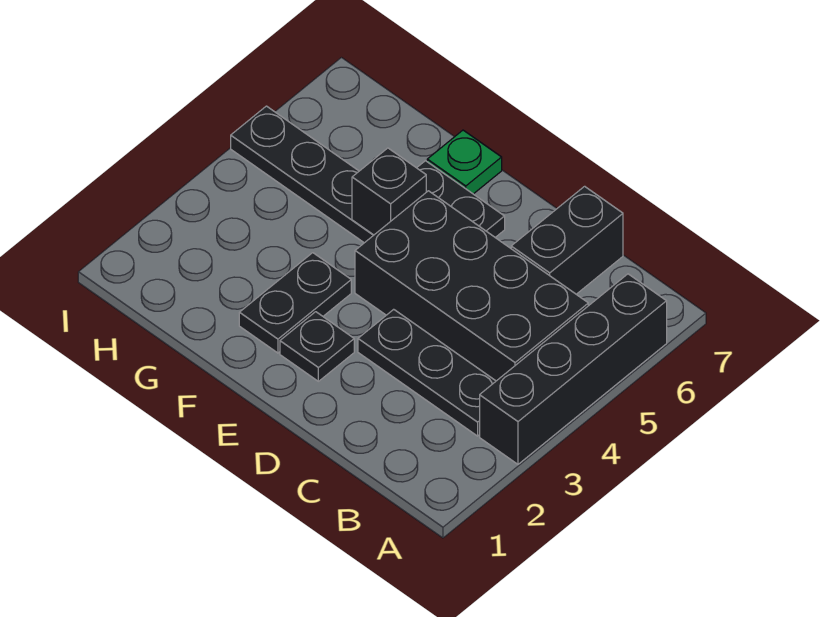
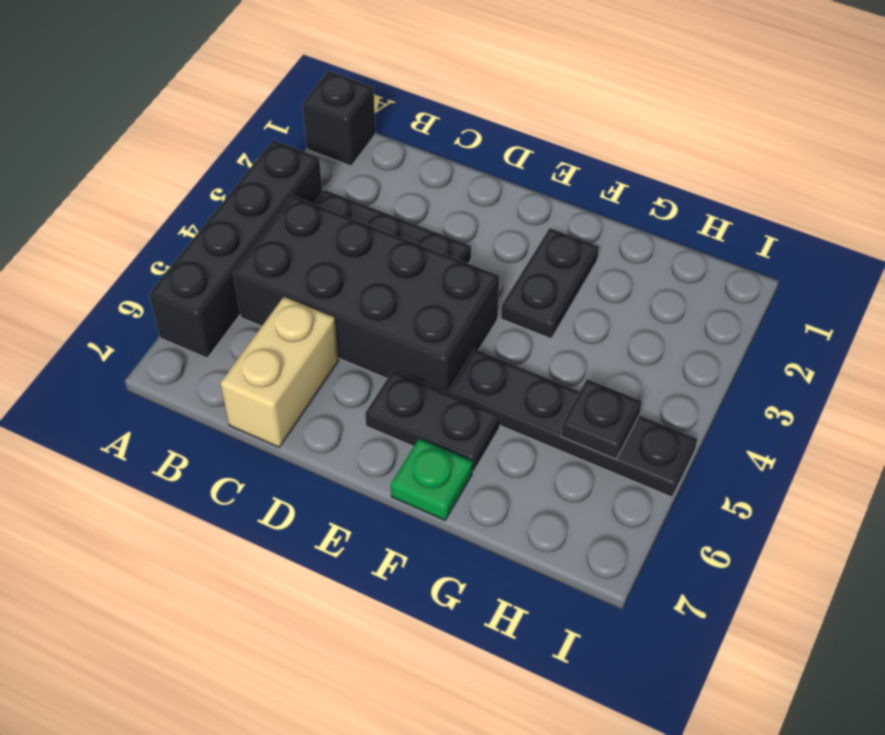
black 1x2 brick [511,186,623,294] -> tan 1x2 brick [220,297,339,447]
black 1x1 plate [280,312,354,381] -> black 1x1 plate moved to [561,379,642,459]
black 1x1 brick [352,148,426,235] -> black 1x1 brick moved to [302,71,376,166]

